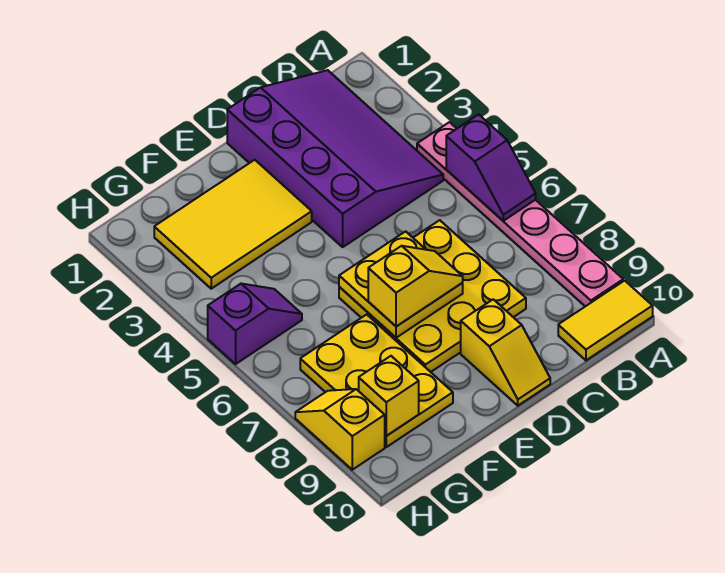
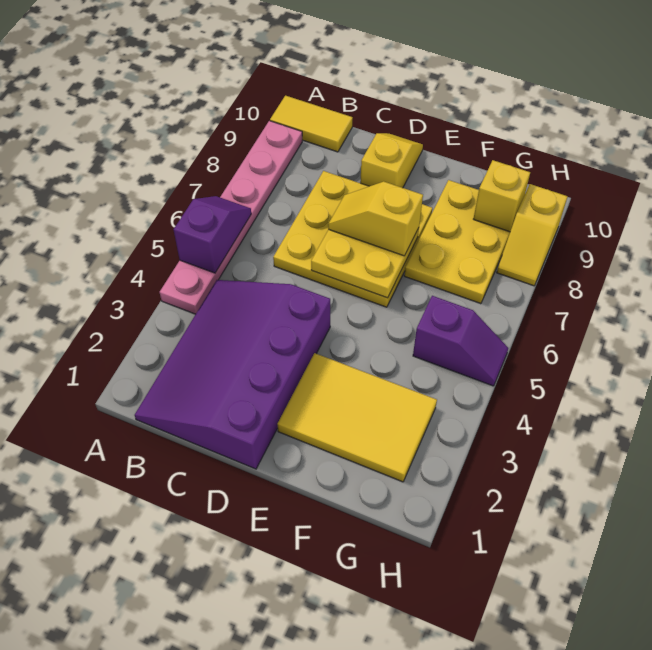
purple 1x2 slope [208,284,302,364] -> purple 1x2 slope turned to [413,296,508,386]

